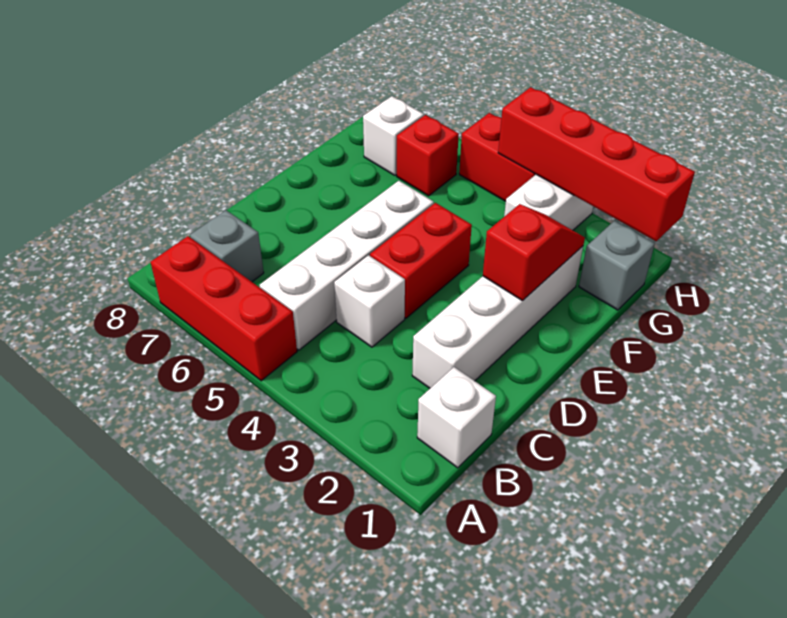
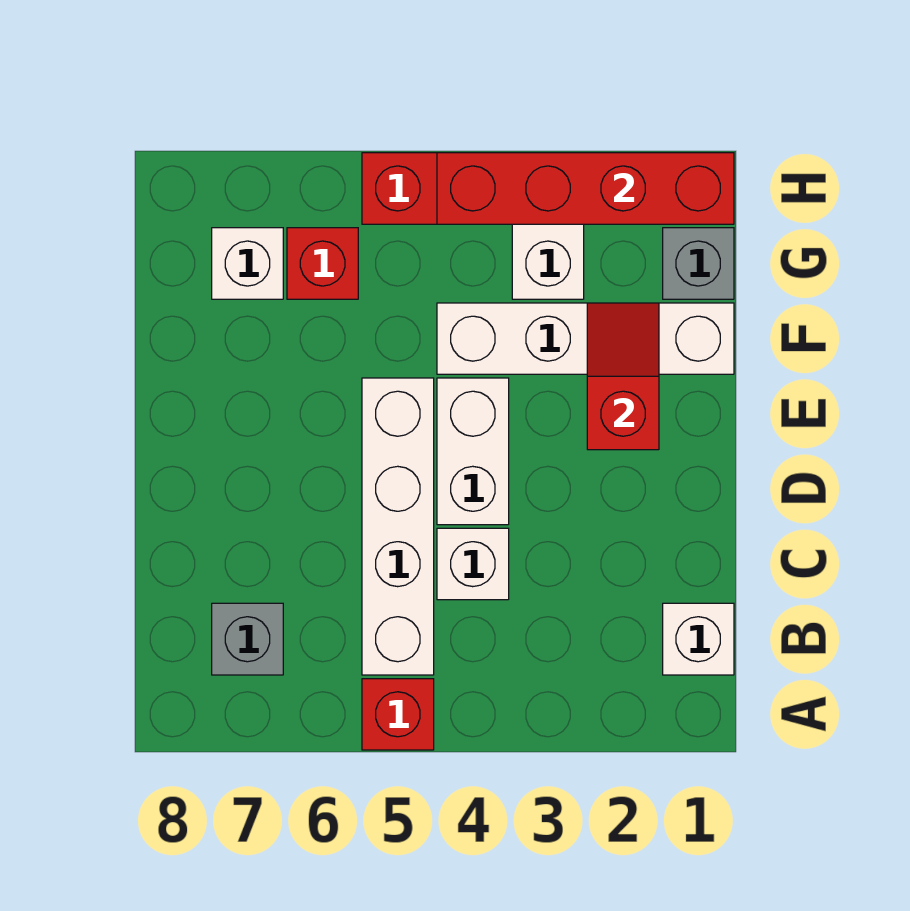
red 1x3 brick [151,236,297,381] -> red 1x1 brick [362,679,434,750]
white 1x4 brick [412,246,583,388] -> white 1x4 brick turned to [437,303,734,374]
red 1x2 brick [370,203,472,318] -> white 1x2 brick [437,378,509,525]

